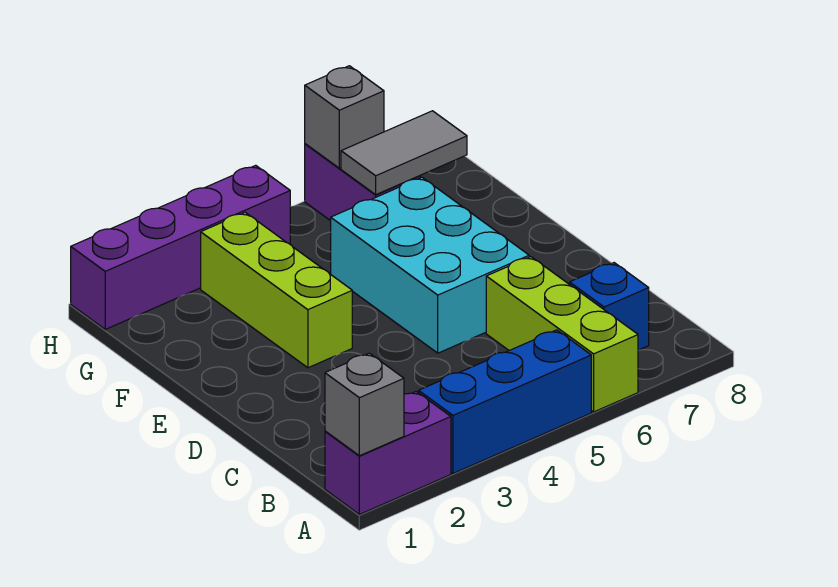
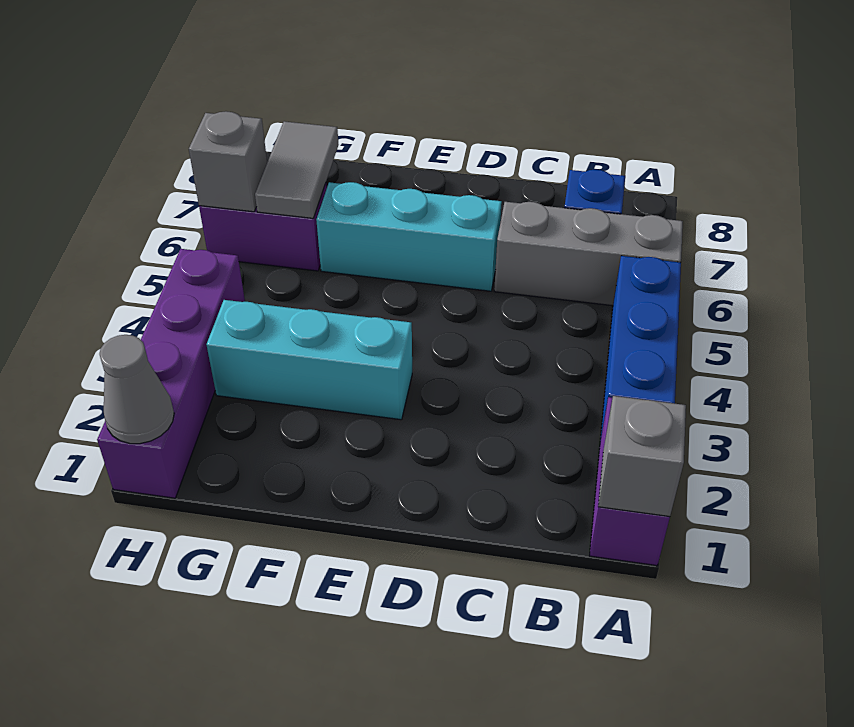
lime 1x3 brick [486,257,638,412] -> grey 1x3 brick [494,202,683,306]
cyan 2x3 brick [331,177,529,353] -> cyan 1x3 brick [316,182,502,291]
lime 1x3 brick [201,212,352,368] -> cyan 1x3 brick [206,300,412,420]
none -> grey 1x1 cone [100,335,174,444]

